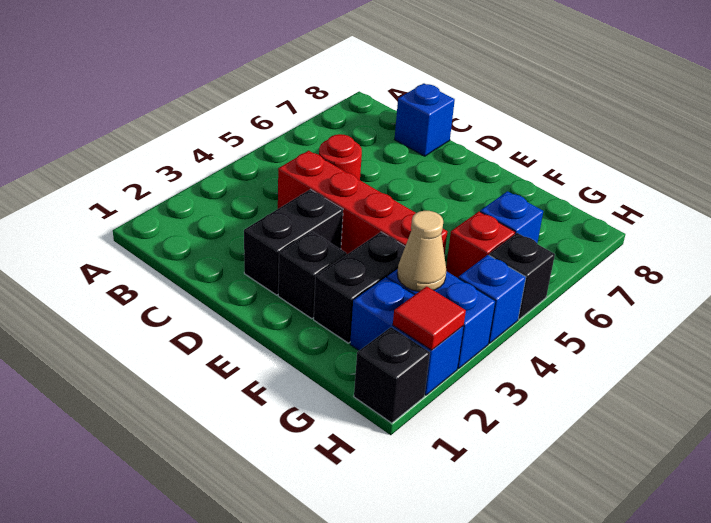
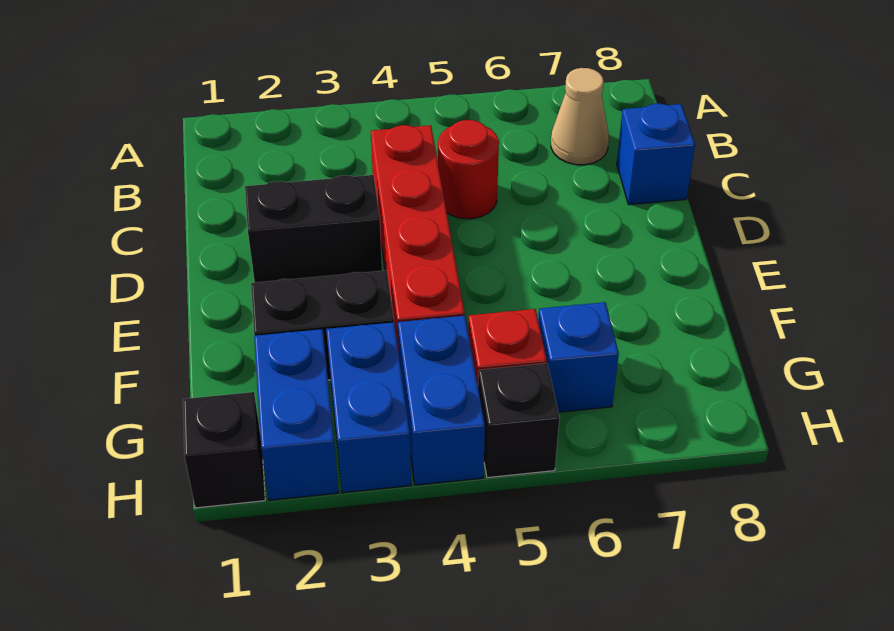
black 1x1 brick [278,231,346,319] -> none
tan 1x1 cone [397,211,446,292] -> tan 1x1 cone moved to [551,68,609,165]
red 1x1 tile [393,286,466,350] -> none
blue 1x1 brick [459,255,526,343] -> blue 1x2 brick [398,316,485,485]

